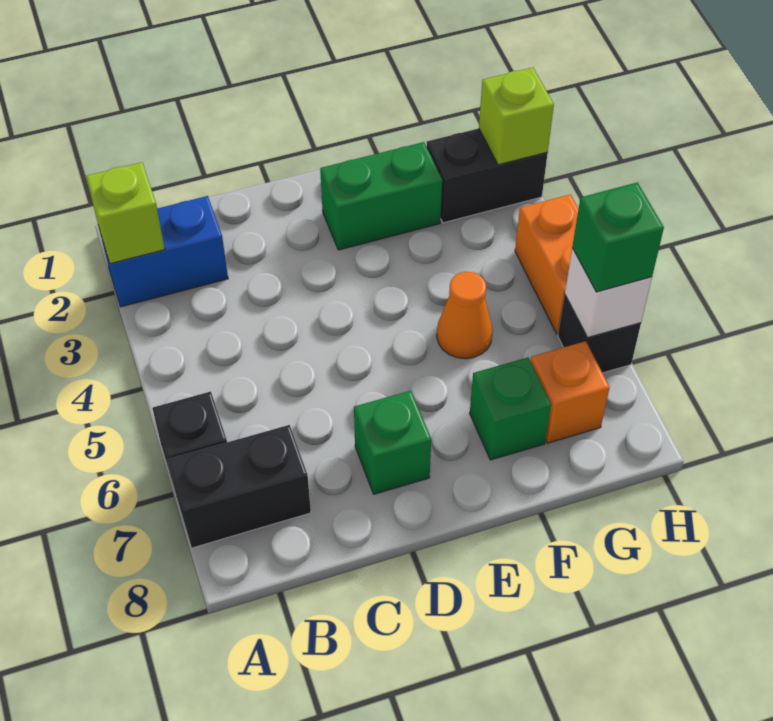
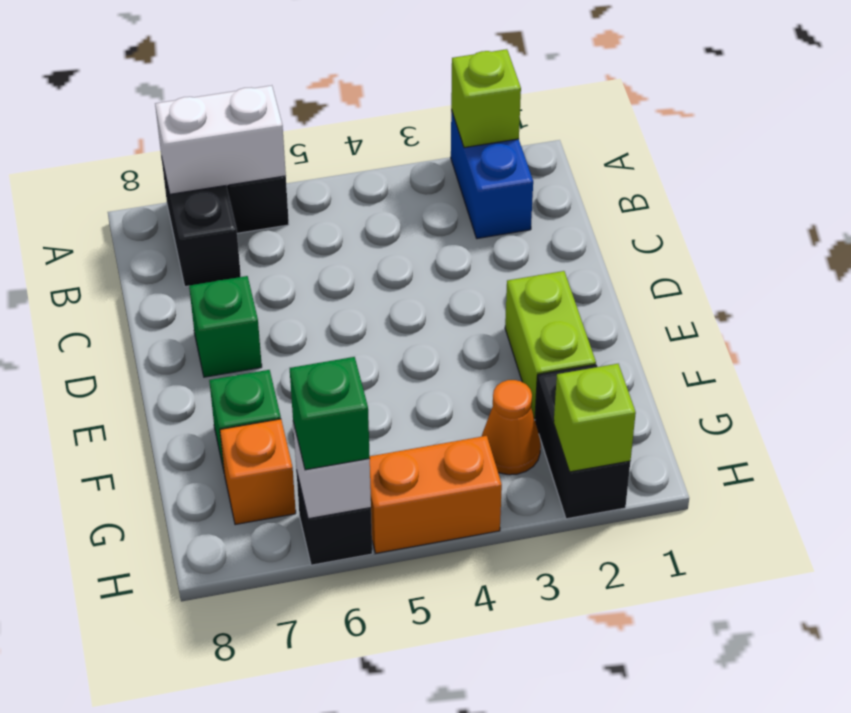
none -> white 1x2 brick [155,85,286,194]
green 1x2 brick [320,142,442,250] -> lime 1x2 brick [505,271,596,419]
orange 1x1 cone [437,272,493,359] -> orange 1x1 cone moved to [481,380,541,475]

